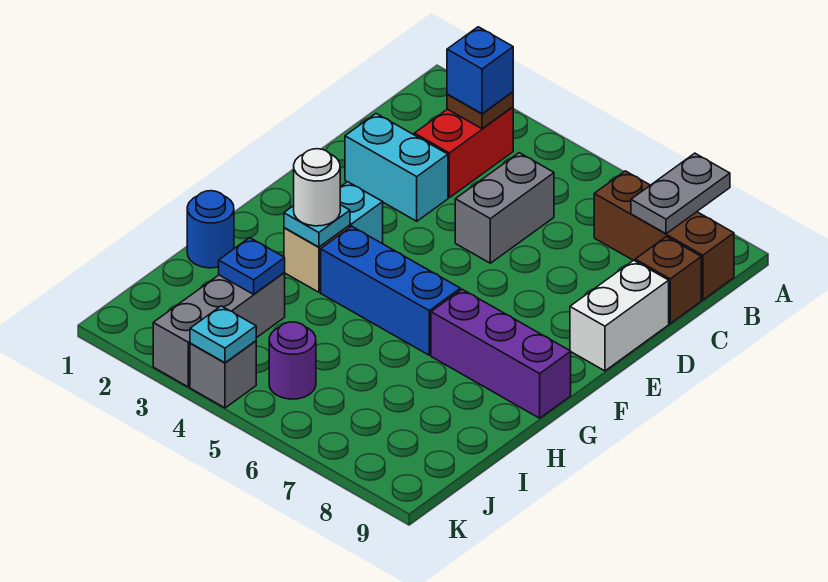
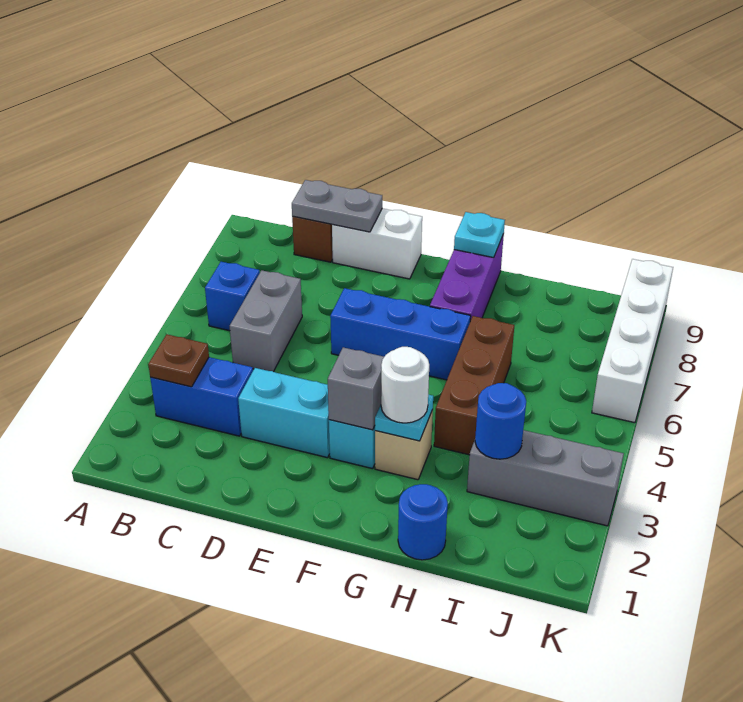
grey 1x2 plate [631,153,730,234] -> grey 1x2 plate moved to [292,180,382,232]
red 1x2 brick [414,107,513,198] -> blue 1x2 brick [150,357,253,436]
blue 1x1 brick [447,27,513,114] -> blue 1x1 brick moved to [205,262,260,331]
brown 1x3 brick [594,171,734,300] -> brown 1x3 brick moved to [434,316,514,455]
grey 1x2 brick [455,153,554,263] -> grey 1x2 brick turned to [230,270,302,372]
cyan 1x2 brick [345,114,448,221] -> cyan 1x2 brick turned to [238,368,330,458]
blue 1x3 brick [321,226,460,355] -> blue 1x3 brick turned to [330,288,471,380]
blue 1x1 plate [219,238,285,294] -> blue 1x1 round brick [475,383,526,459]
purple 1x1 round brick [269,322,316,399] -> none
grey 1x1 brick [190,341,256,408] -> grey 1x1 brick moved to [328,347,384,430]
cyan 1x1 plate [190,306,256,363] -> cyan 1x1 plate moved to [454,212,505,258]
none -> white 1x4 brick [592,259,673,423]

